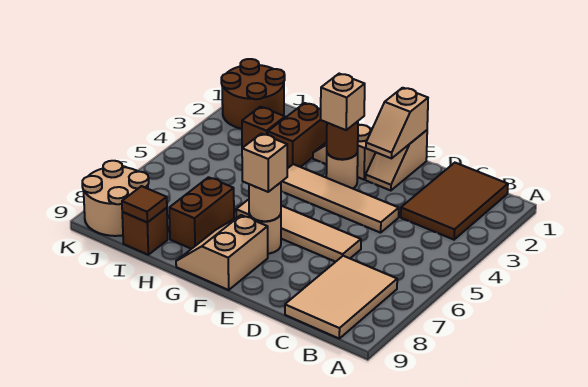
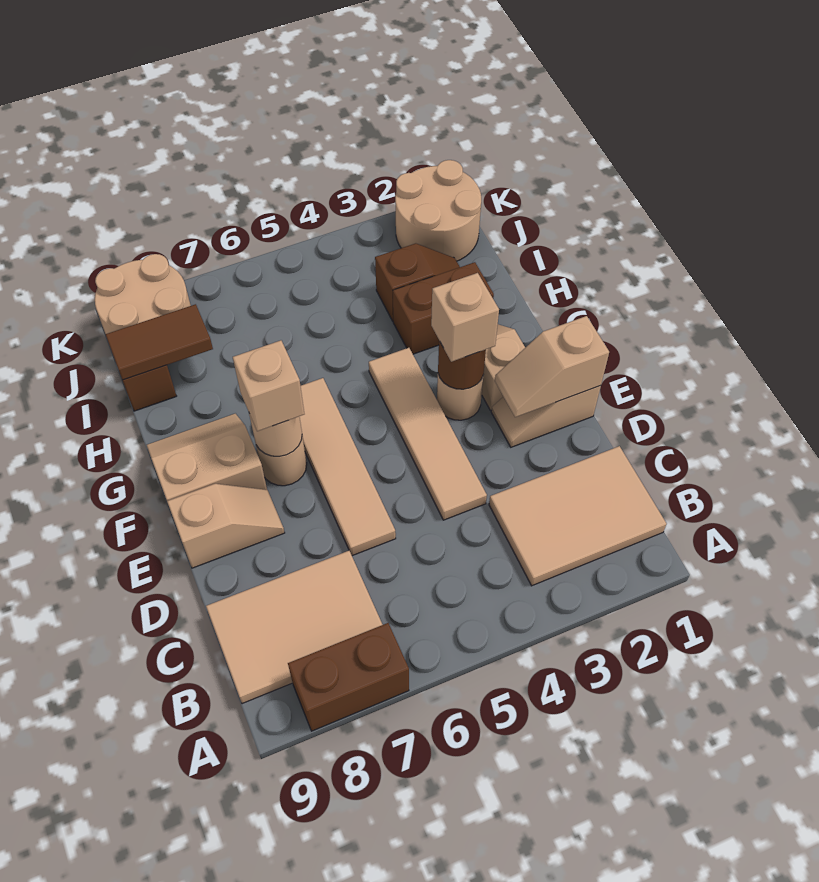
brown 2x3 tile [401,163,508,240] -> tan 2x3 tile [489,446,667,586]
none -> tan 1x2 slope [167,484,285,568]
brown 1x2 brick [169,177,234,249] -> brown 1x2 brick moved to [288,623,409,731]
brown 1x1 tile [122,186,167,222] -> brown 1x2 tile [106,304,213,380]
brown 2x2 round brick [221,59,285,129] -> tan 2x2 round brick [395,160,481,261]

